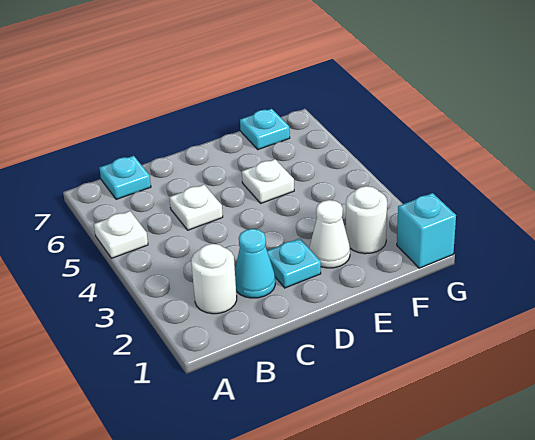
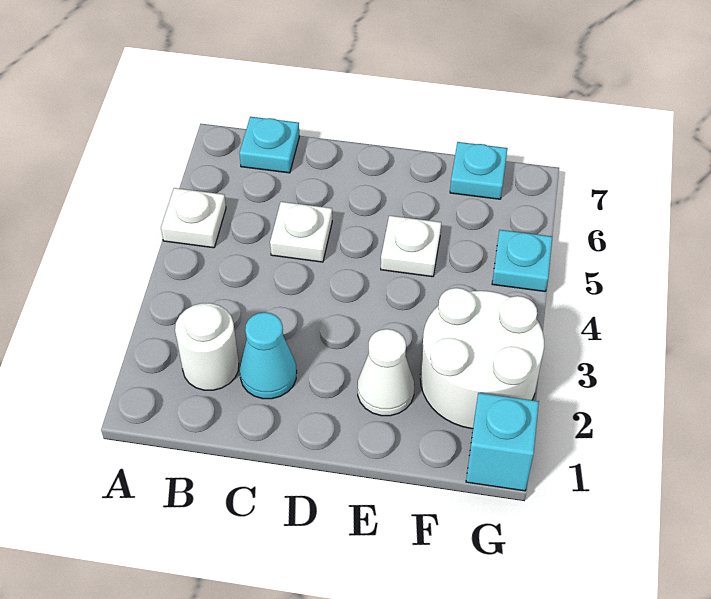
cyan 1x1 plate [267,238,321,288] -> cyan 1x1 plate moved to [492,230,553,291]
white 1x1 round brick [346,186,387,254] -> white 2x2 round brick [420,288,544,429]

